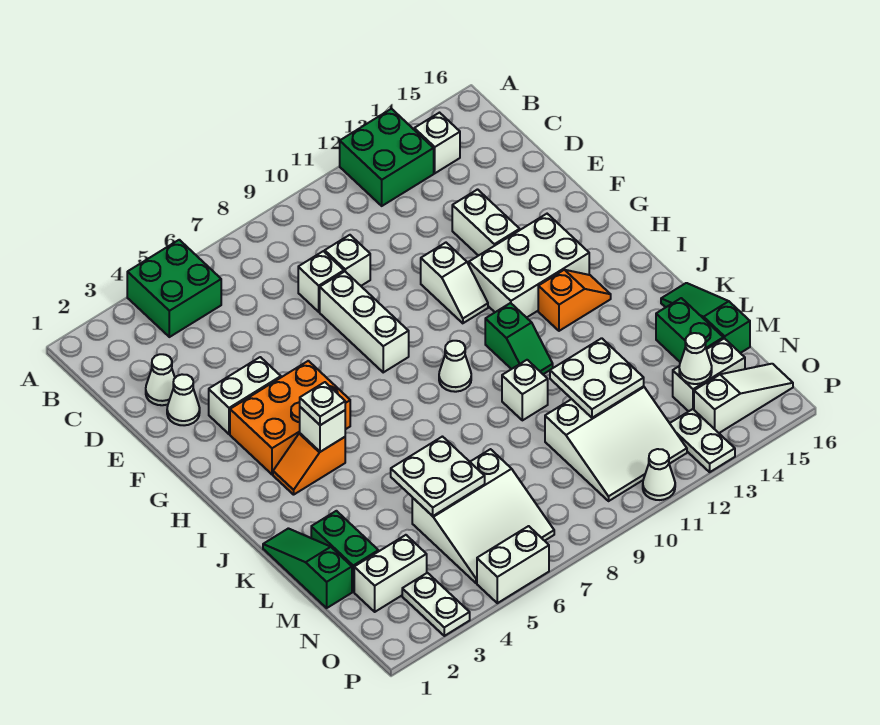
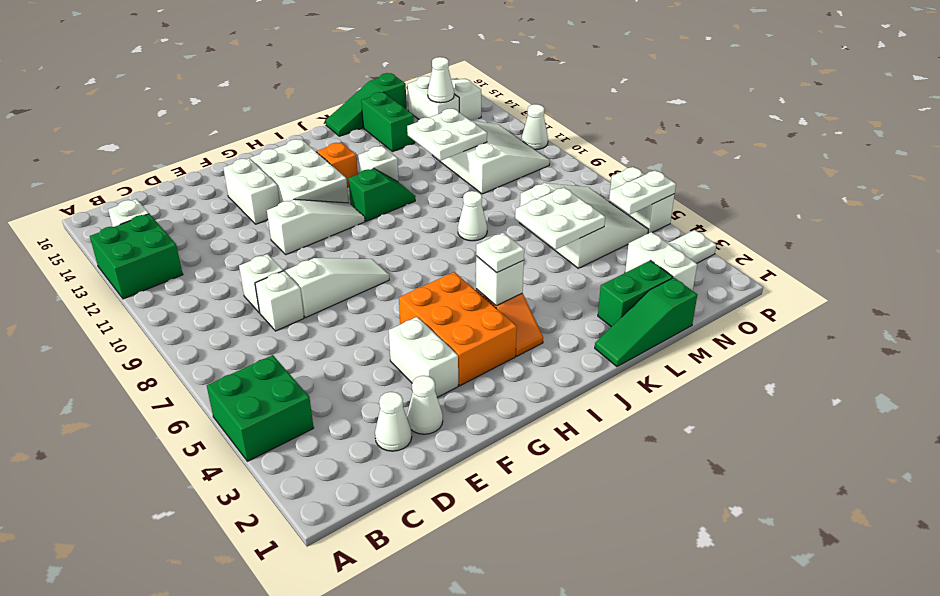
white 1x3 brick [320,271,409,372] -> white 1x3 slope [285,258,389,318]
white 1x2 brick [452,190,520,256] -> white 1x2 brick turned to [223,158,280,224]
white 1x2 slope [421,243,488,323] -> white 1x3 slope [267,199,365,255]
white 1x1 cone [439,341,471,392] -> white 1x1 cone moved to [458,191,487,241]
white 1x1 brick [502,360,548,420] -> white 1x1 brick moved to [358,146,399,182]
green 1x2 brick [656,298,723,362] -> green 1x2 brick turned to [361,92,415,151]
white 1x2 plate [670,409,735,472] -> white 1x2 plate moved to [609,170,676,215]

